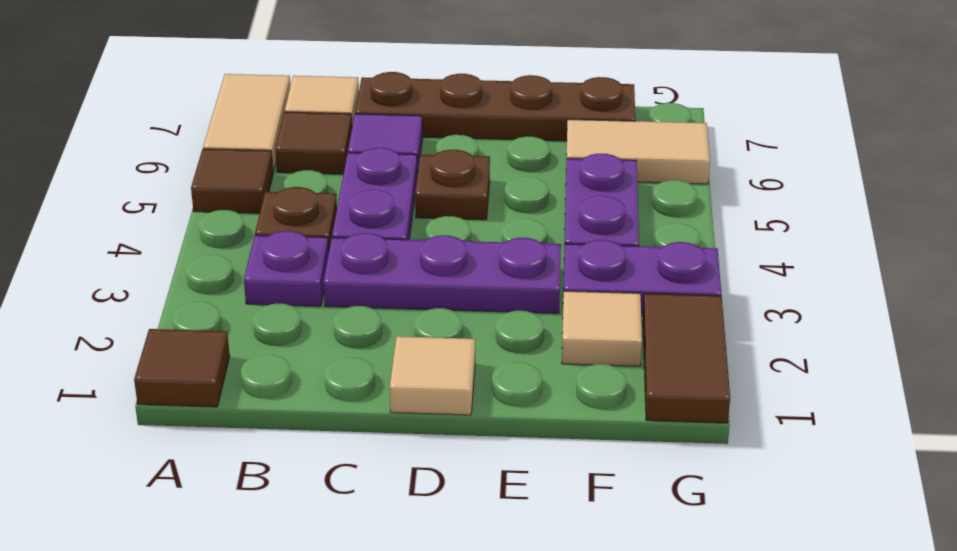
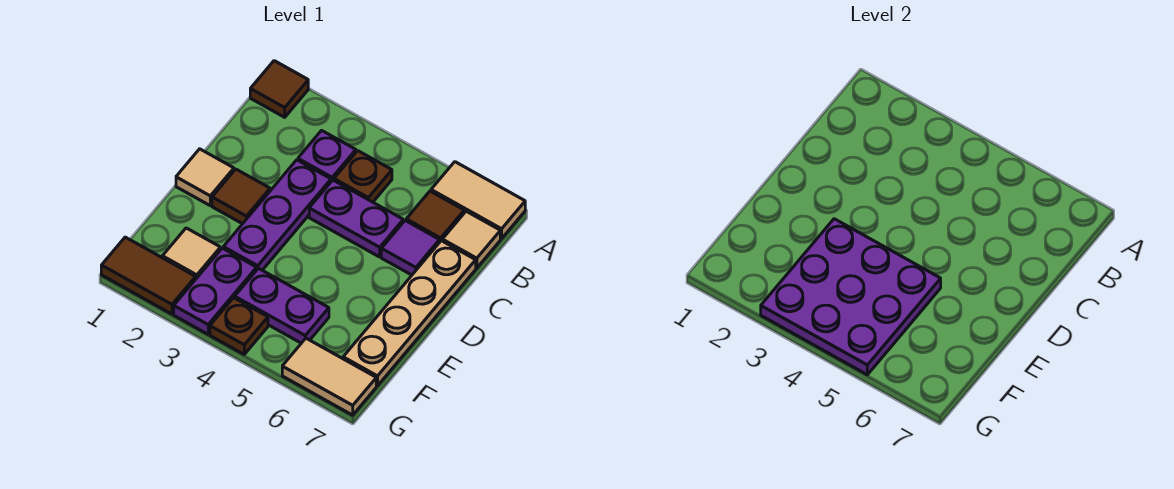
brown 1x1 tile [191,149,273,213] -> brown 1x1 tile moved to [212,169,270,224]
brown 1x4 plate [355,72,635,141] -> tan 1x4 plate [343,241,476,386]
brown 1x1 plate [415,150,490,220] -> brown 1x1 plate moved to [210,298,268,354]
none -> purple 3x3 plate [761,219,941,375]
tan 1x2 tile [566,119,710,184] -> tan 1x2 tile turned to [282,338,376,415]

